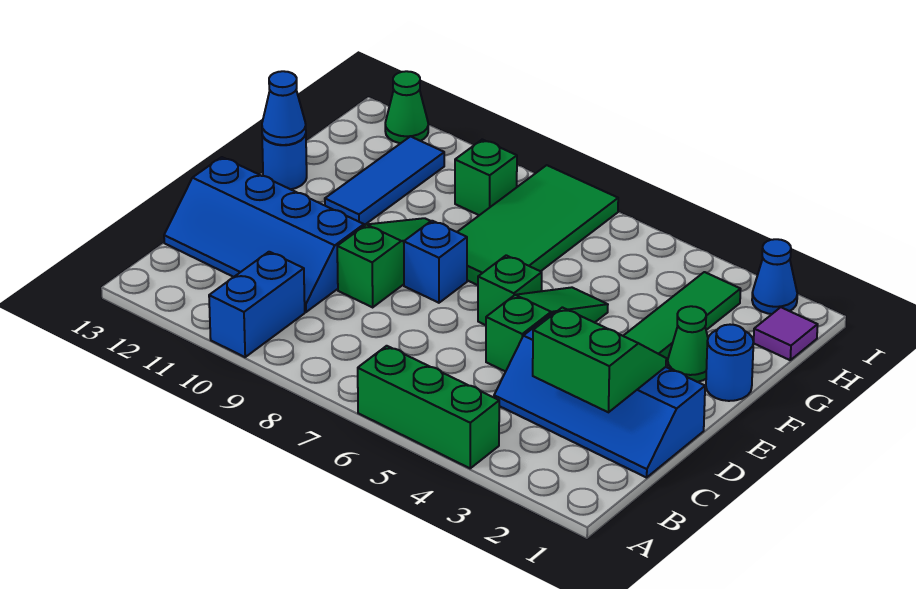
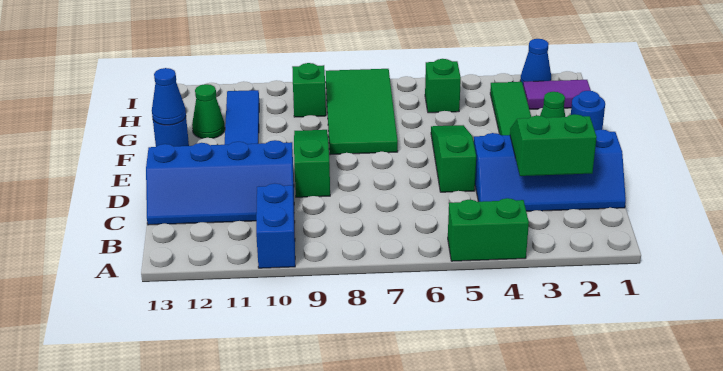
green 1x3 brick [358,346,499,468] -> green 1x2 brick [448,198,529,261]
green 1x1 brick [478,255,542,325] -> green 1x1 brick moved to [425,59,461,113]
blue 1x1 brick [404,221,467,303] -> none
purple 1x1 tile [753,307,818,360] -> purple 1x2 tile [523,80,591,109]
green 1x1 cone [385,71,428,143] -> green 1x1 cone moved to [192,84,225,138]

